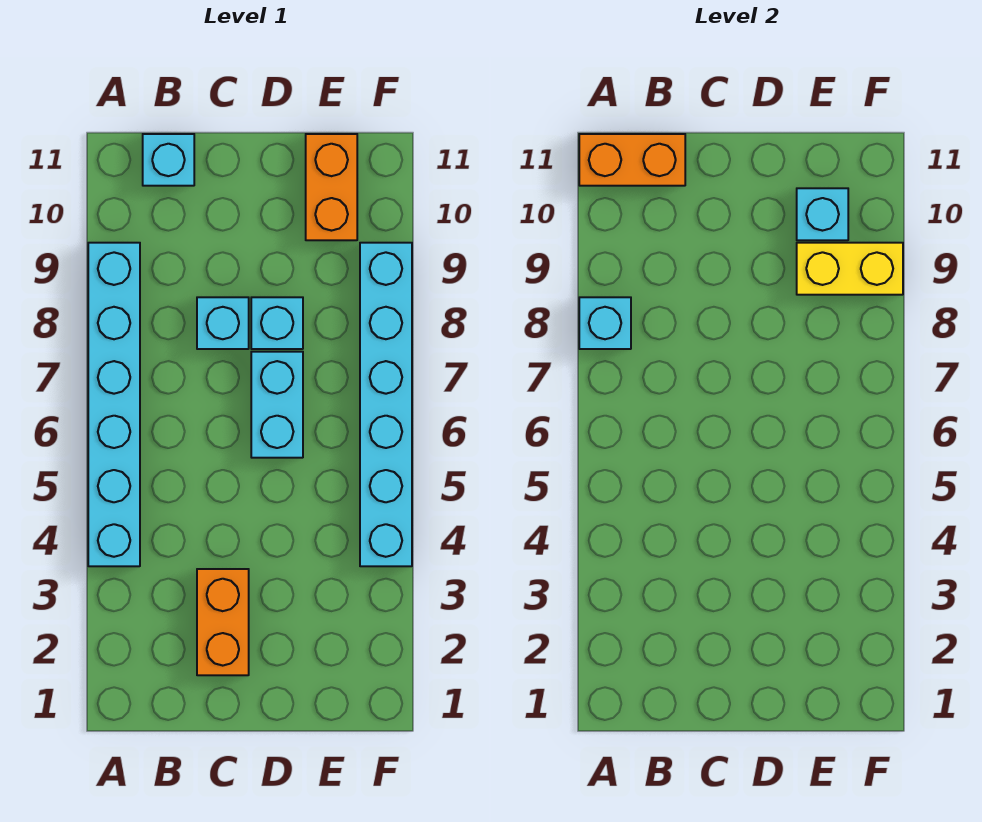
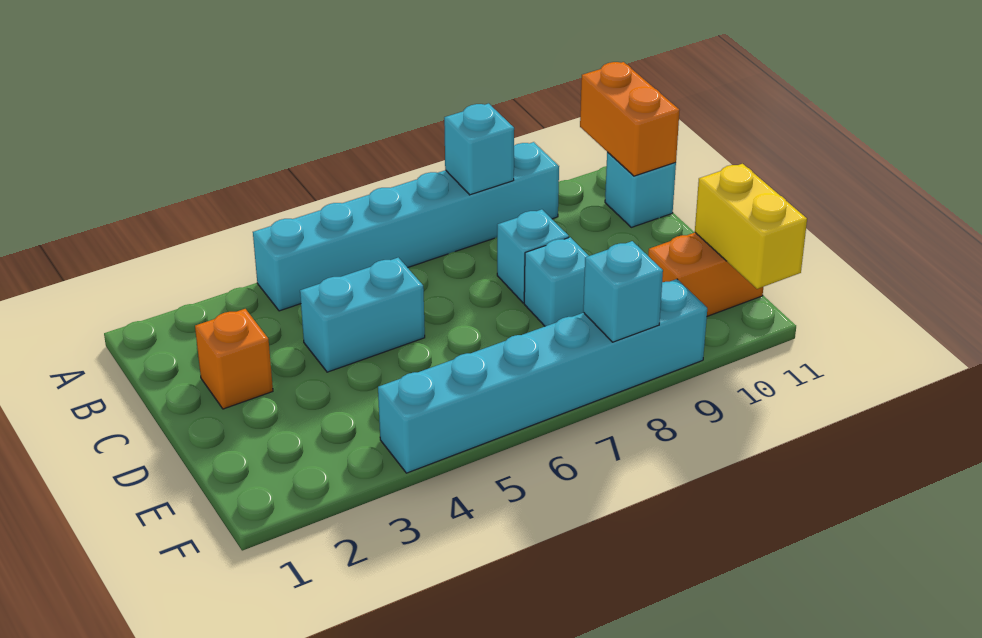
orange 1x2 brick [197,569,249,675] -> orange 1x1 brick [195,309,273,409]
cyan 1x2 brick [251,352,303,458] -> cyan 1x2 brick moved to [300,258,425,372]
yellow 1x2 brick [797,243,903,295] -> yellow 1x2 brick moved to [695,164,807,289]
cyan 1x1 brick [797,188,848,240] -> cyan 1x1 brick moved to [583,241,663,342]

